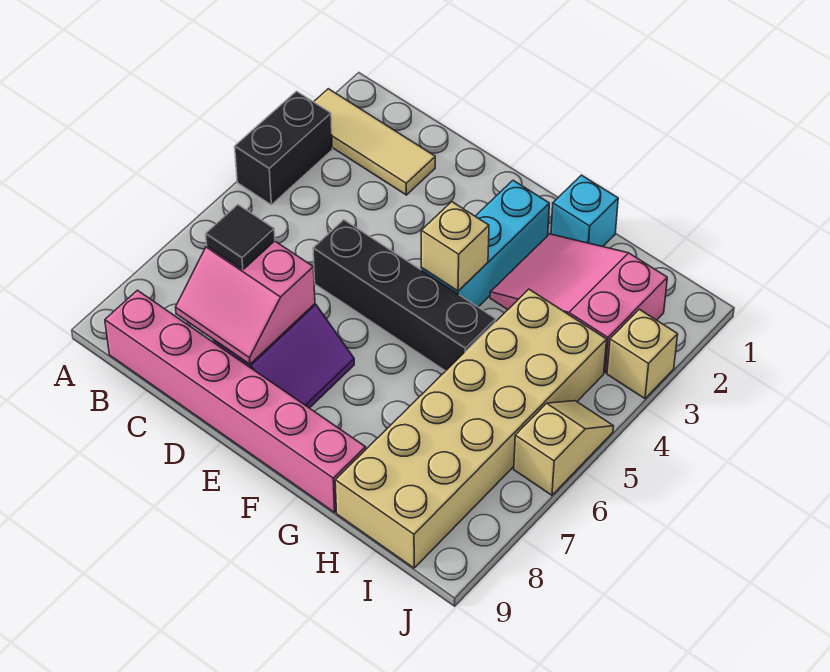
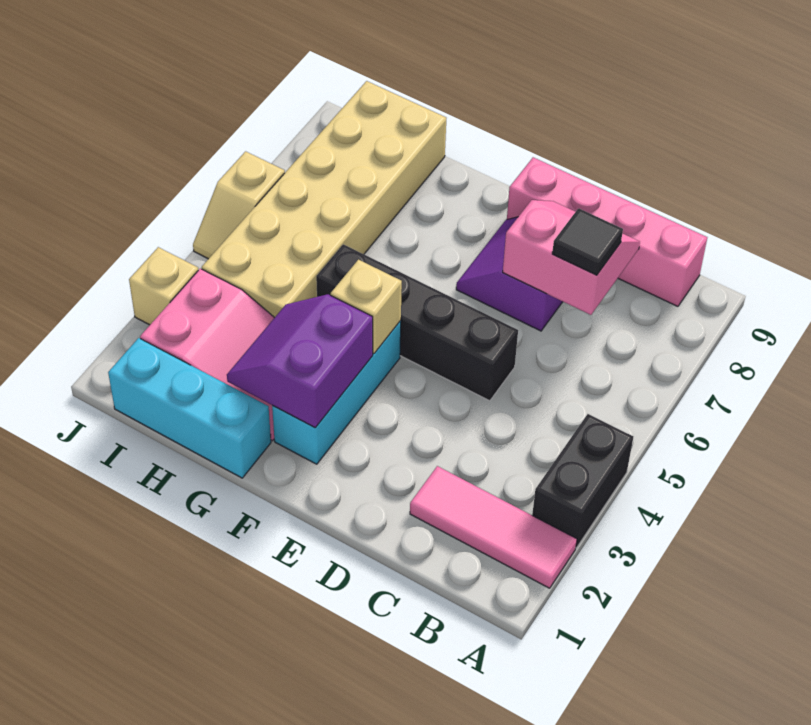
tan 1x3 tile [314,89,435,195] -> pink 1x3 tile [410,466,577,588]
pink 1x6 brick [105,290,366,512] -> pink 1x4 brick [507,157,707,306]
none -> purple 2x2 slope [227,294,373,428]
cyan 1x1 brick [551,175,618,247] -> cyan 1x3 brick [108,338,271,478]

